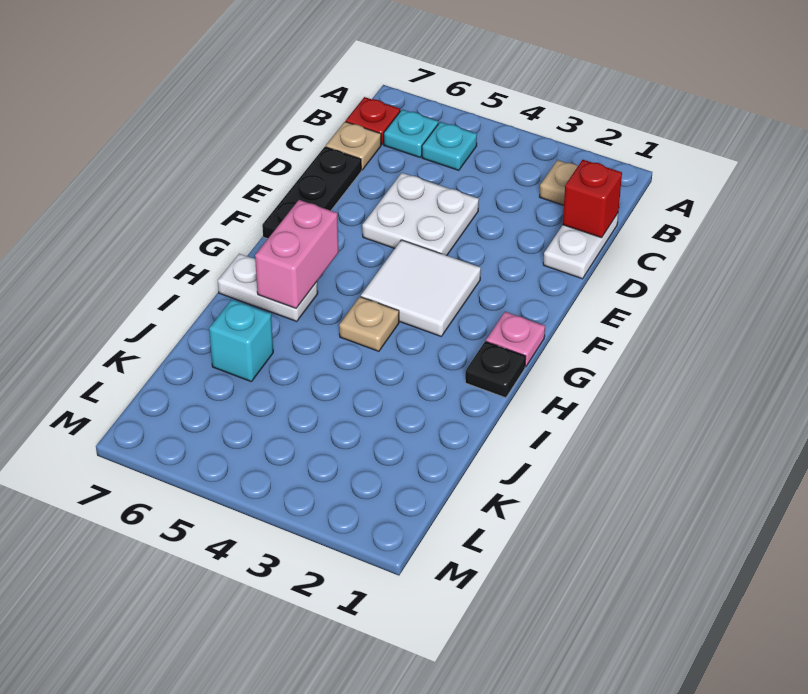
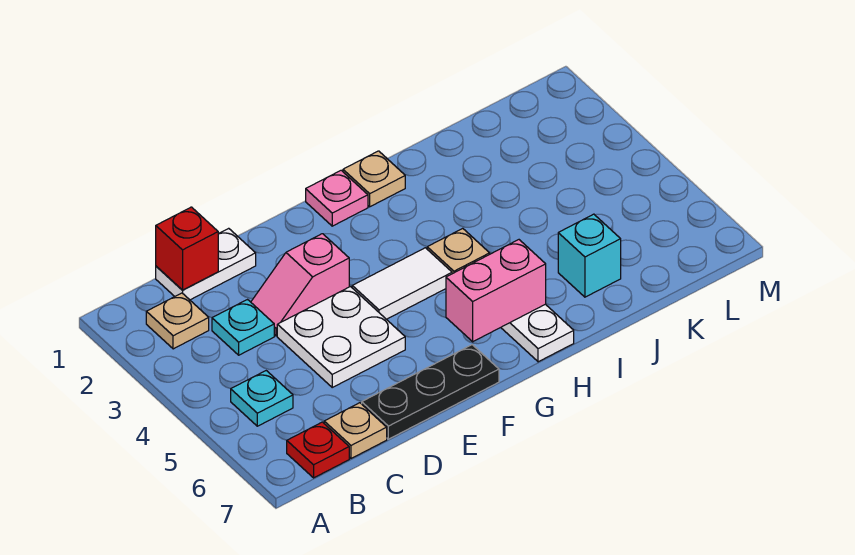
cyan 1x1 plate [384,109,438,157] -> cyan 1x1 plate moved to [212,300,274,355]
none -> pink 1x2 slope [251,234,349,336]
white 2x2 tile [361,240,481,336] -> white 1x2 tile [352,248,452,319]
black 1x1 plate [465,342,526,398] -> tan 1x1 plate [343,151,405,207]

